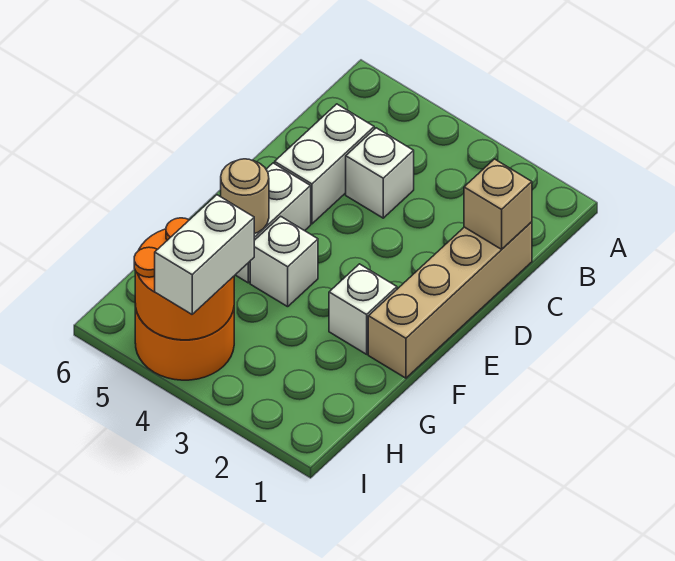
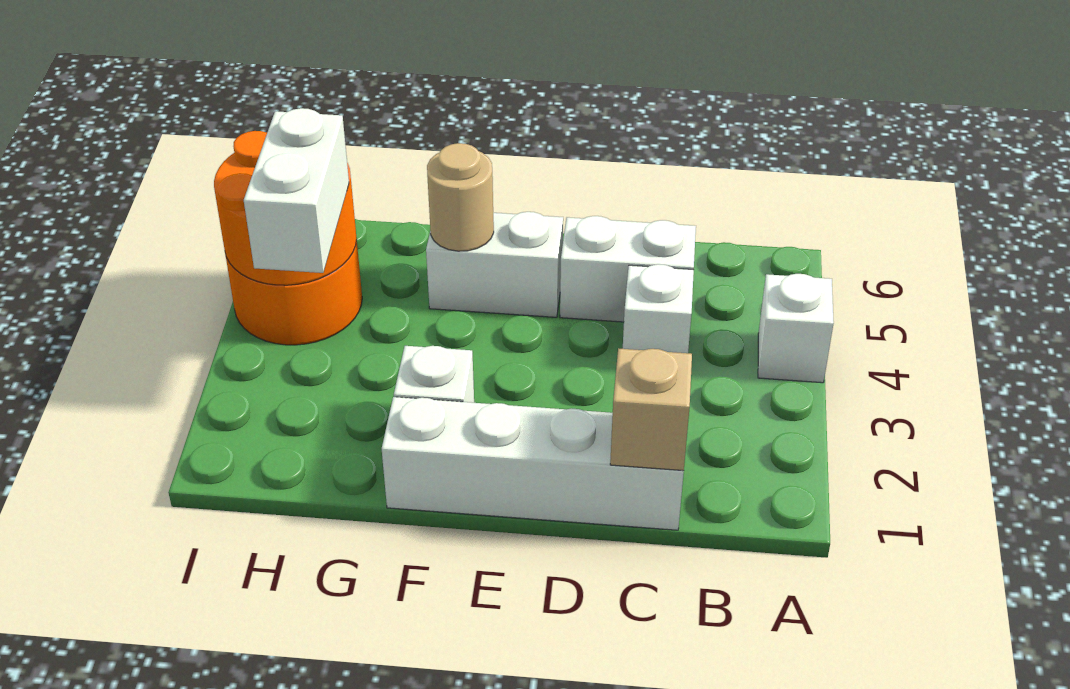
tan 1x4 brick [368,222,532,378] -> white 1x4 brick [382,397,684,530]
white 1x1 brick [250,216,318,307] -> white 1x1 brick moved to [758,274,834,383]
white 1x2 brick [155,195,254,314] -> white 1x2 brick turned to [244,108,349,273]

